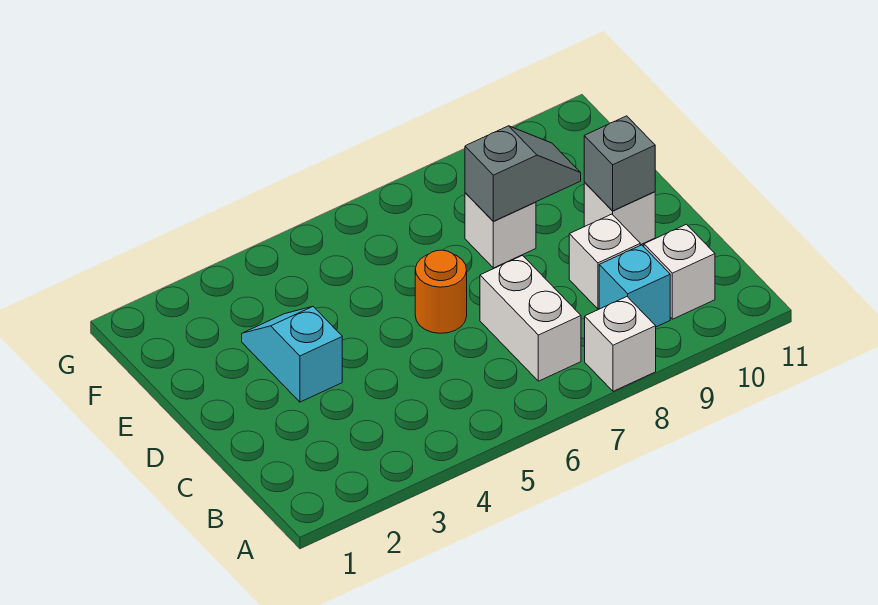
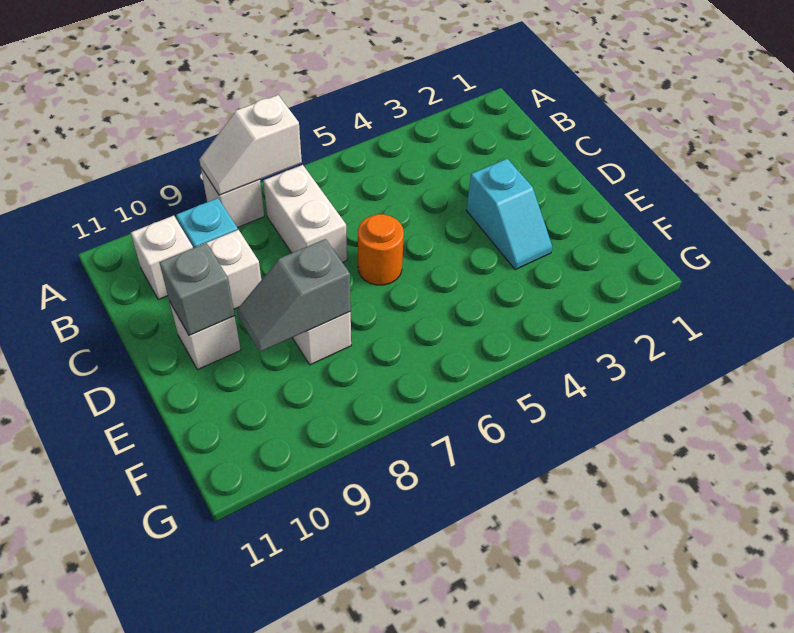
none -> white 1x2 slope [199,95,302,195]

